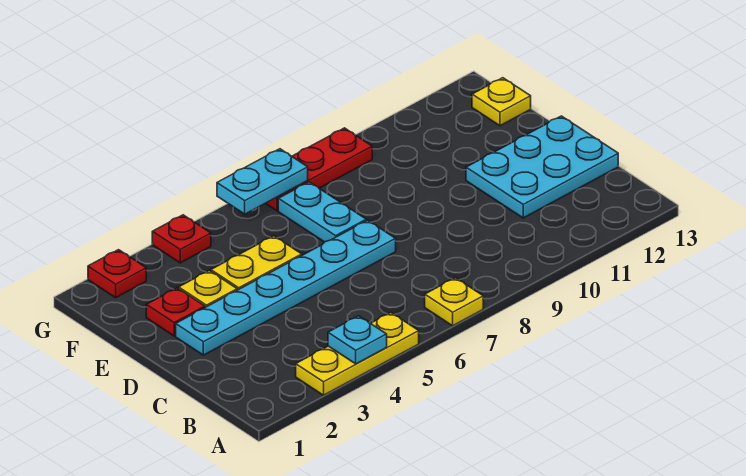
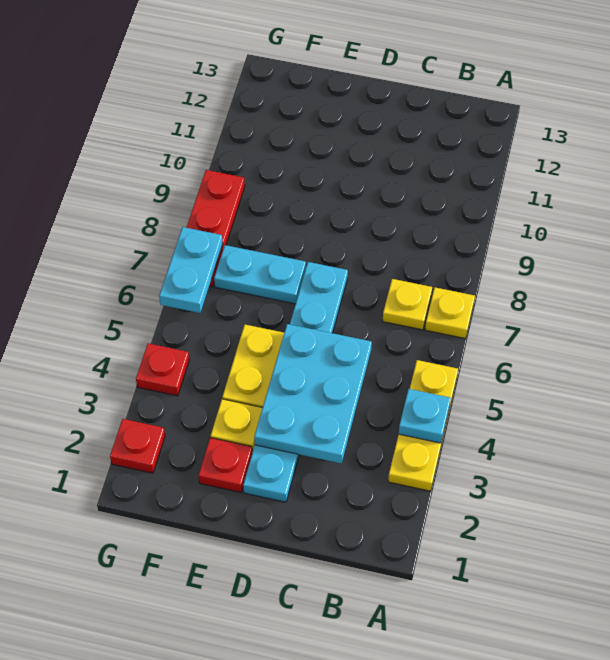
cyan 2x3 plate [466,116,618,218] -> cyan 2x3 plate moved to [254,324,372,464]
yellow 1x1 plate [472,78,531,126] -> yellow 1x1 plate moved to [383,279,432,330]

